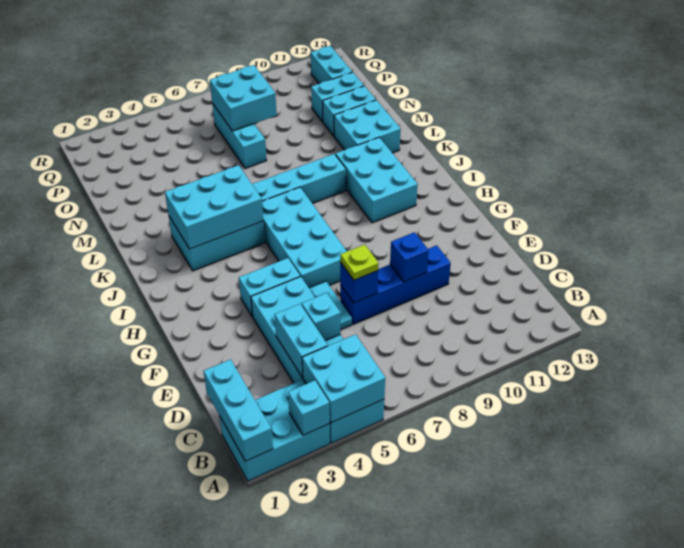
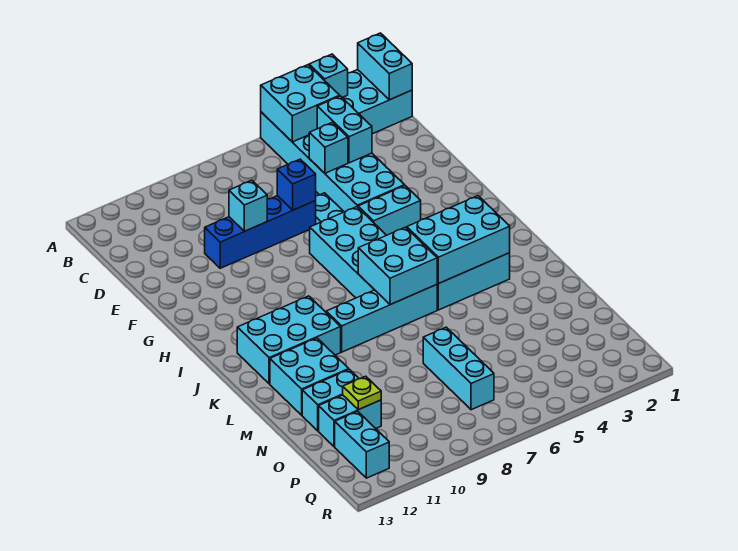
cyan 1x3 brick [204,359,273,461] -> cyan 1x2 brick [358,33,412,100]
lime 1x1 plate [340,245,379,280] -> lime 1x1 plate moved to [343,376,381,410]
blue 1x1 brick [390,232,429,282] -> cyan 1x1 brick [229,180,267,231]
cyan 2x3 brick [336,137,418,223] -> cyan 2x3 brick turned to [237,296,341,384]
cyan 2x2 brick [210,65,277,131] -> cyan 2x2 brick moved to [358,227,437,305]

